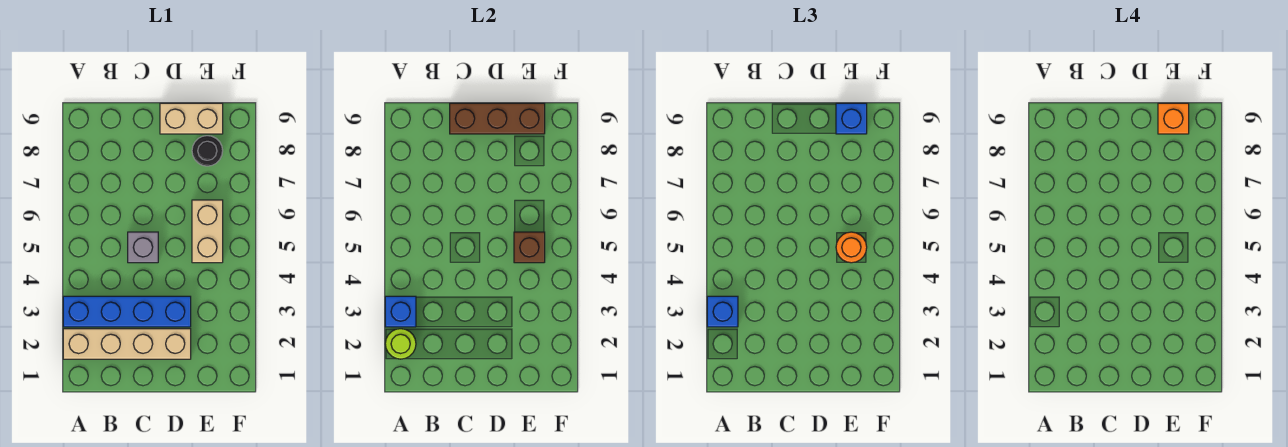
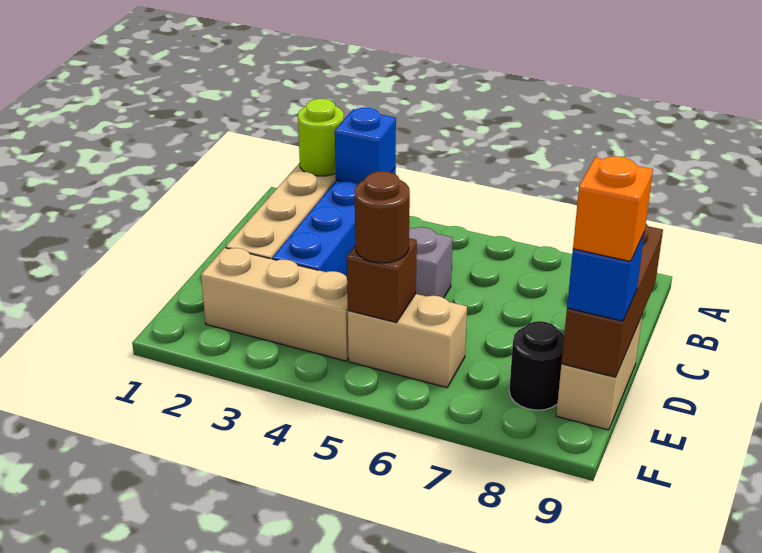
blue 1x1 brick [707,296,738,327] -> none
none -> tan 1x3 brick [201,248,349,361]
orange 1x1 round brick [836,232,867,263] -> brown 1x1 round brick [355,171,410,263]

